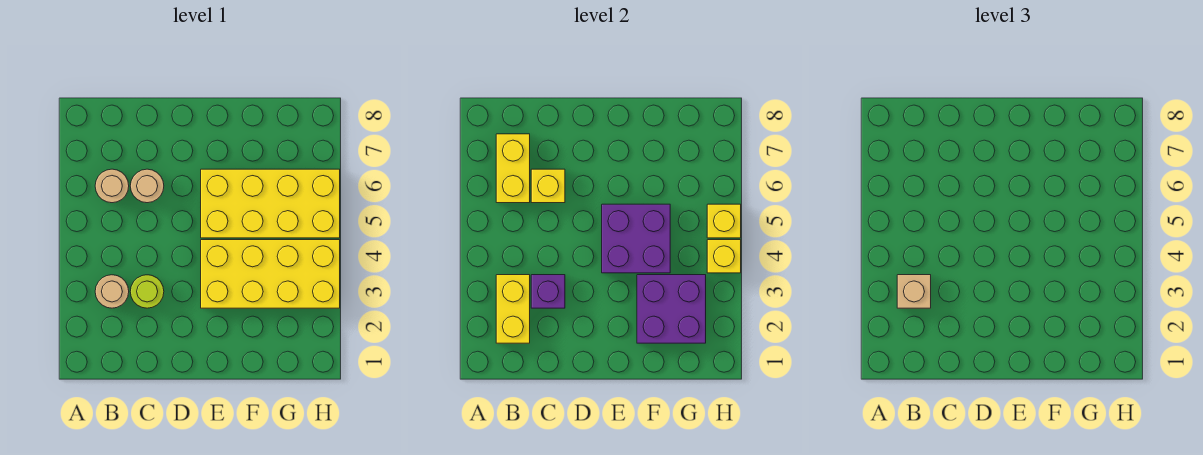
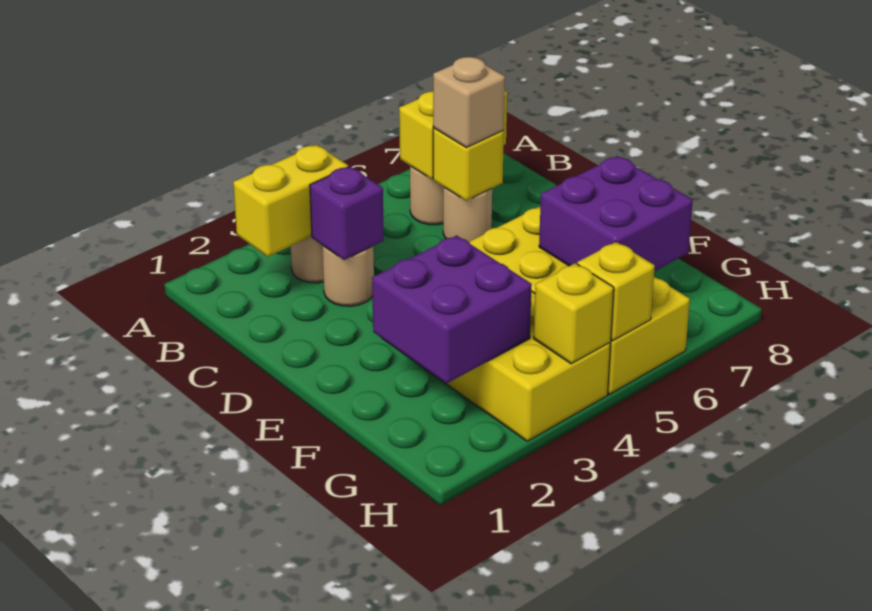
tan 1x1 brick [897,275,931,308] -> tan 1x1 brick moved to [433,57,505,148]
lime 1x1 round brick [130,275,164,308] -> tan 1x1 round brick [322,245,374,306]
purple 2x2 brick [602,204,670,273] -> purple 2x2 brick moved to [539,156,693,271]

